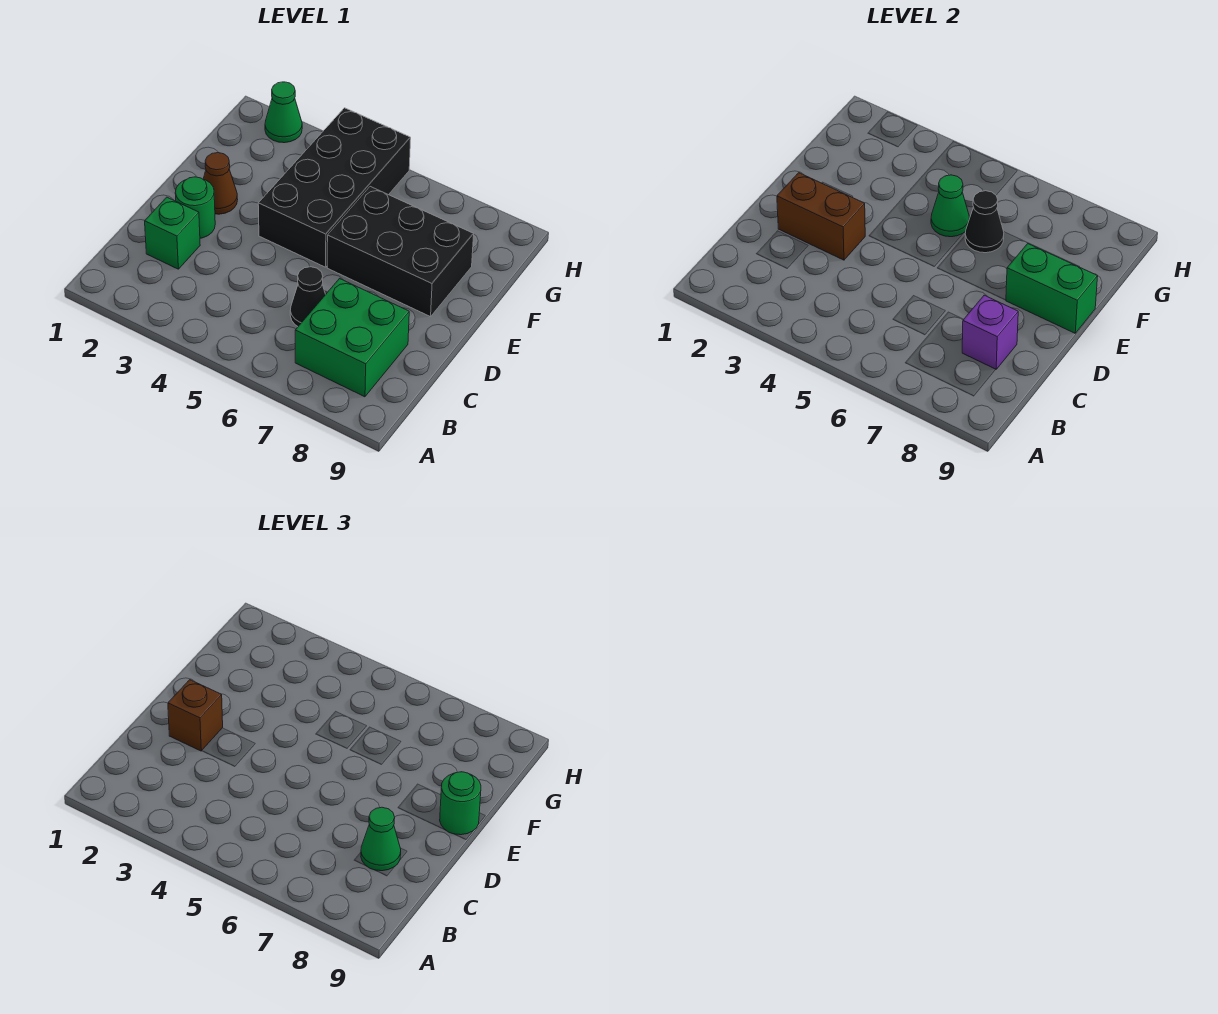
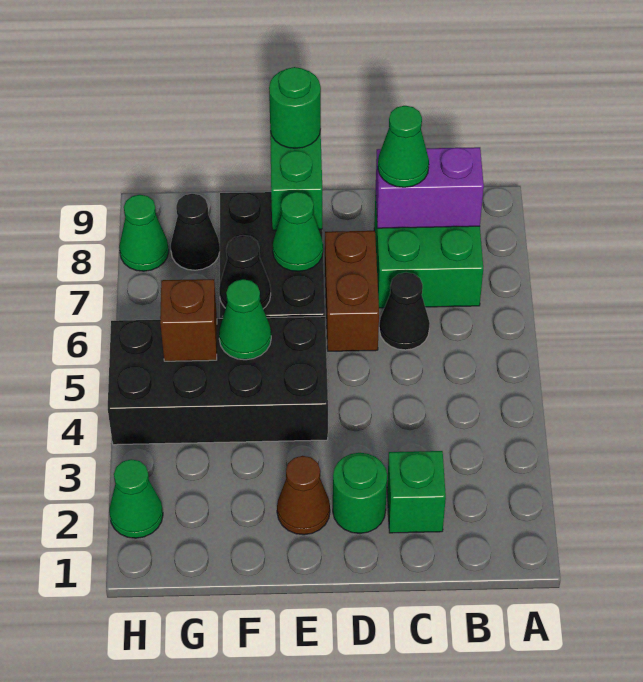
purple 1x1 brick [962,295,1018,369] -> purple 1x2 brick [376,147,484,228]
brown 1x2 brick [777,173,865,260] -> brown 1x2 brick moved to [325,231,379,351]
brown 1x1 brick [168,680,223,751] -> brown 1x1 brick moved to [160,279,217,361]
none -> green 1x1 cone [273,192,323,271]
none -> black 1x1 cone [171,194,220,270]
none -> green 1x1 cone [119,195,169,271]

